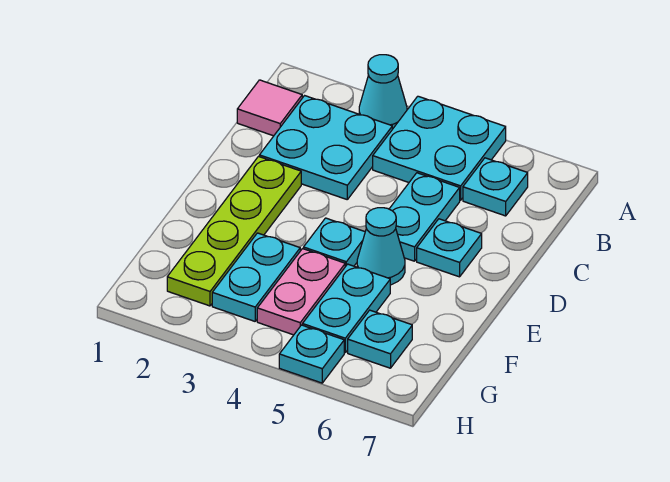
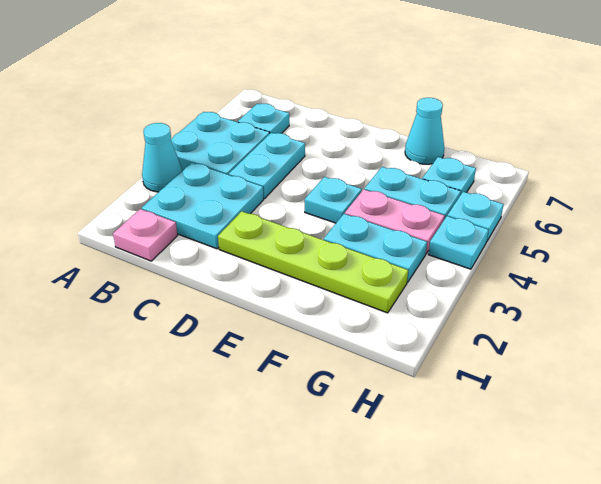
pink 1x1 tile [237,80,302,136] -> pink 1x1 plate [113,209,177,261]
cyan 1x2 plate [390,173,460,261] -> cyan 1x2 plate turned to [229,133,305,199]
cyan 1x1 plate [417,219,482,277] -> cyan 1x1 plate moved to [428,216,489,269]
cyan 1x1 cone [357,208,405,285] -> cyan 1x1 cone moved to [405,98,444,164]

